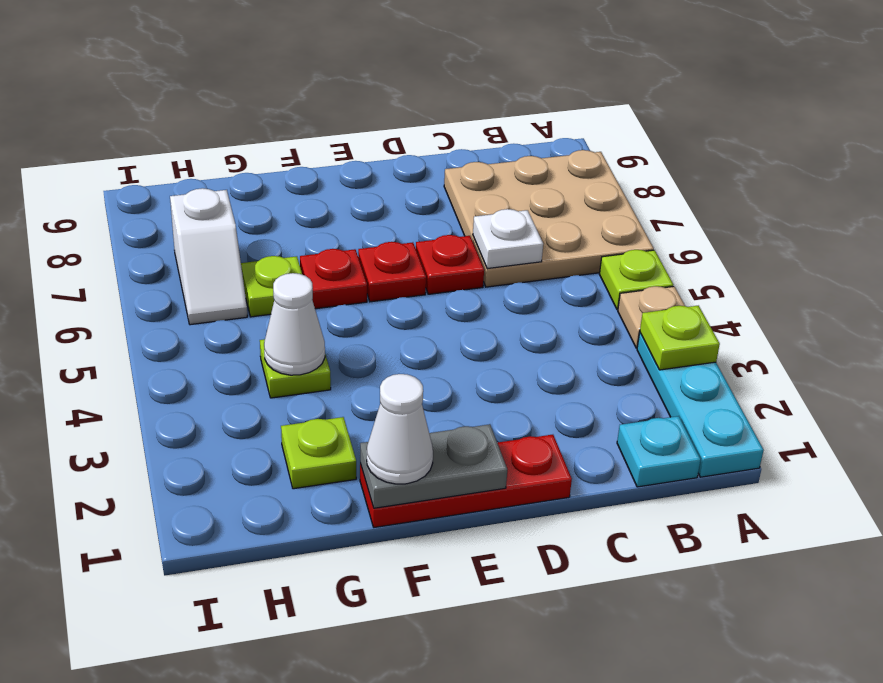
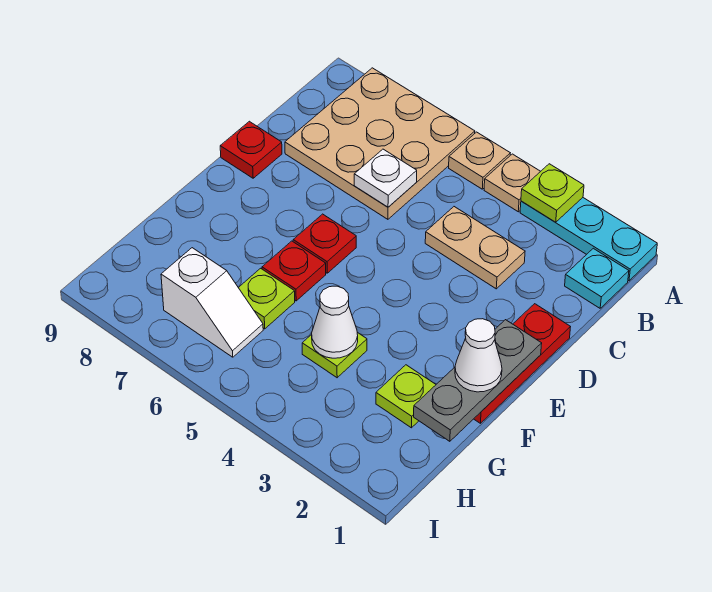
lime 1x1 plate [600,250,673,310] -> tan 1x1 plate [449,132,510,189]
none -> tan 1x2 plate [425,207,525,289]
red 1x1 plate [416,235,484,294] -> red 1x1 plate moved to [220,121,282,178]
grey 1x2 plate [360,424,507,508] -> grey 1x3 plate [414,320,542,441]

